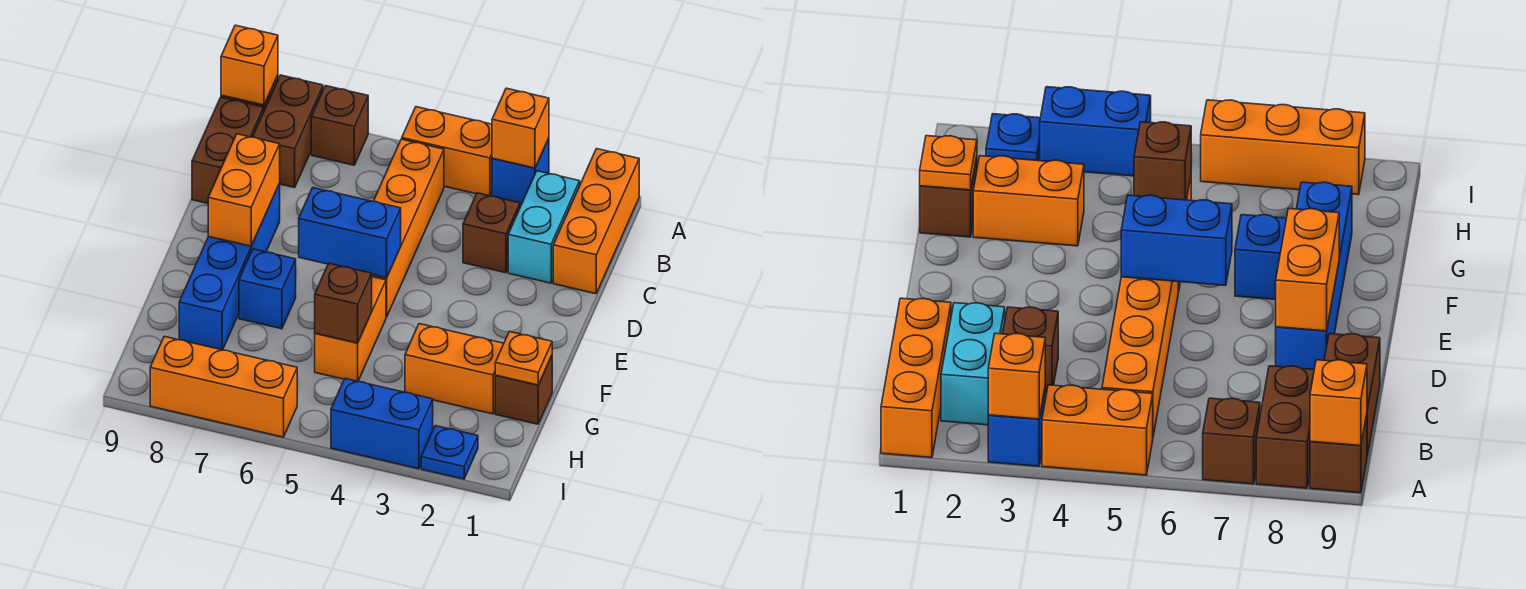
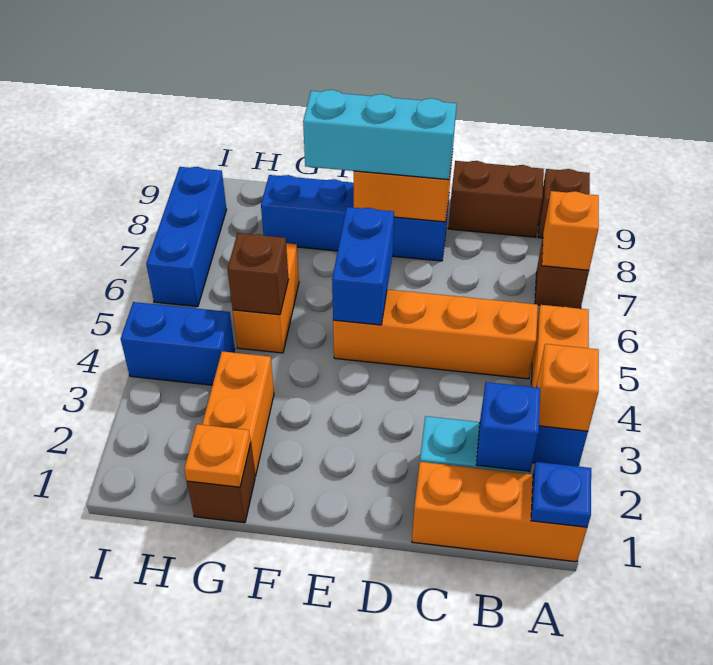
brown 1x2 brick [253,75,323,188] -> none
orange 1x1 brick [221,25,278,105] -> orange 1x1 brick moved to [542,191,599,270]
brown 1x1 brick [463,193,520,273] -> none
none -> cyan 1x3 brick [303,90,457,180]
orange 1x2 brick [315,277,386,381] -> orange 1x2 brick turned to [233,243,299,353]
blue 1x1 brick [239,249,296,329] -> blue 1x1 brick moved to [476,382,540,471]
blue 1x1 plate [421,426,478,479] -> blue 1x1 plate moved to [531,462,591,527]
blue 1x2 brick [331,379,433,469] -> blue 1x2 brick turned to [121,302,235,385]
orange 1x3 brick [150,336,297,437] -> blue 1x3 brick [146,167,227,307]

